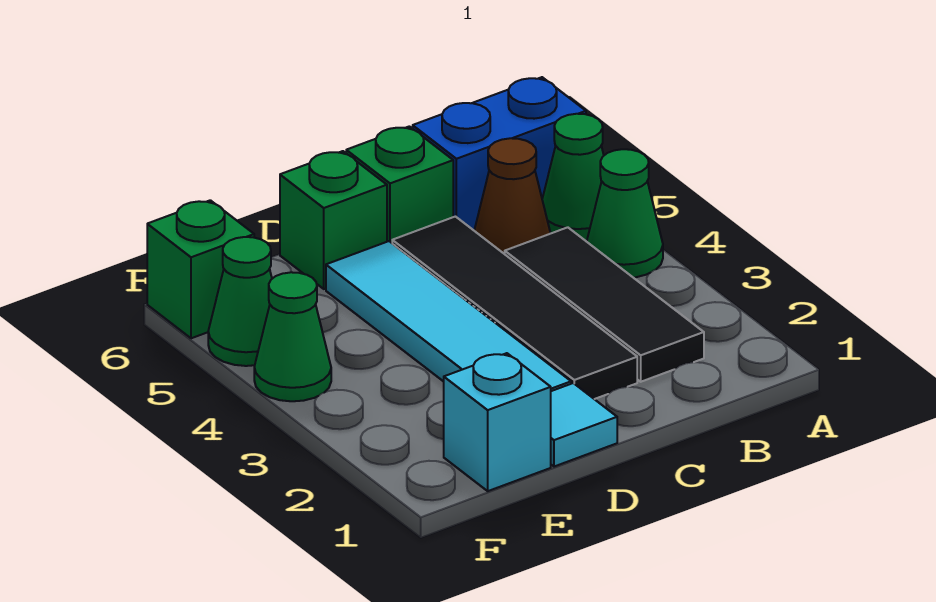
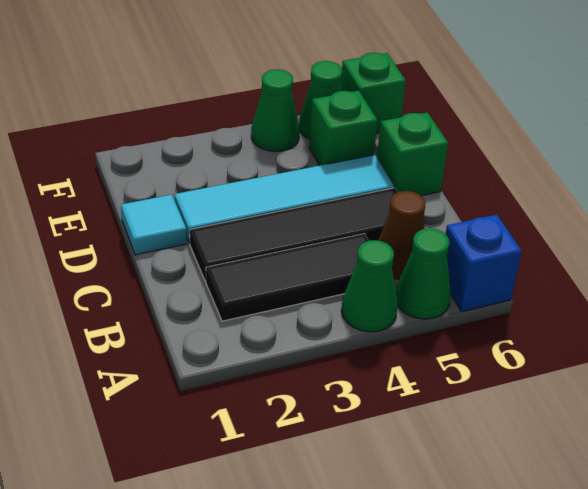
blue 1x2 brick [413,77,586,230] -> blue 1x1 brick [446,215,522,312]
green 1x1 brick [346,126,453,243] -> green 1x1 brick moved to [309,91,378,166]
cyan 1x1 brick [444,353,551,491] -> none

